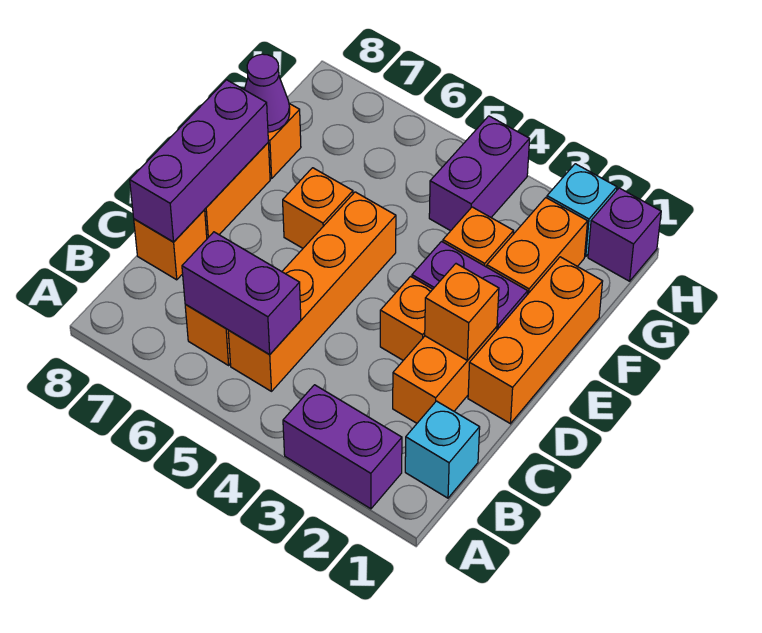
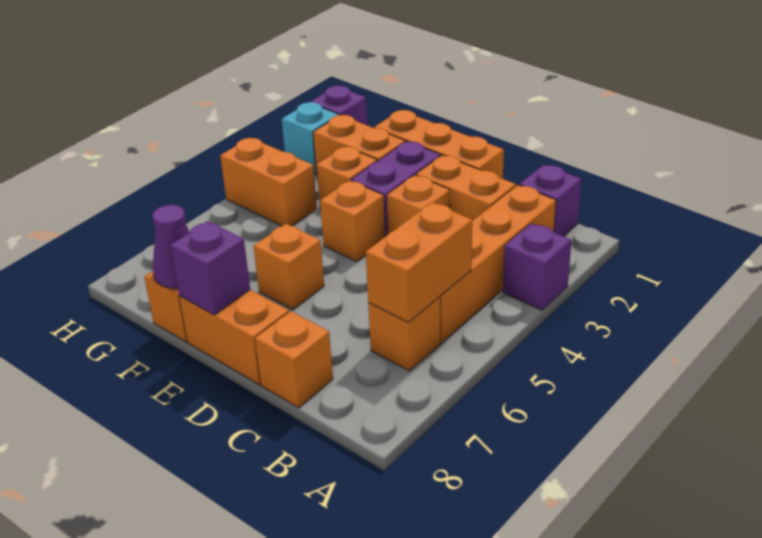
purple 1x2 brick [283,385,402,509] -> purple 1x1 brick [503,223,572,310]
cyan 1x1 brick [405,401,480,498] -> purple 1x1 brick [519,165,582,236]
orange 1x4 brick [228,192,396,391] -> orange 1x4 brick turned to [440,185,556,343]
purple 1x2 brick [182,232,301,355] -> orange 1x2 brick [366,202,472,322]
purple 1x3 brick [130,80,268,242] -> purple 1x1 brick [170,221,250,315]
orange 1x1 brick [425,264,499,360] -> orange 1x1 brick moved to [320,180,385,261]
purple 1x2 brick [429,116,530,231] -> orange 1x2 brick [220,138,317,226]

